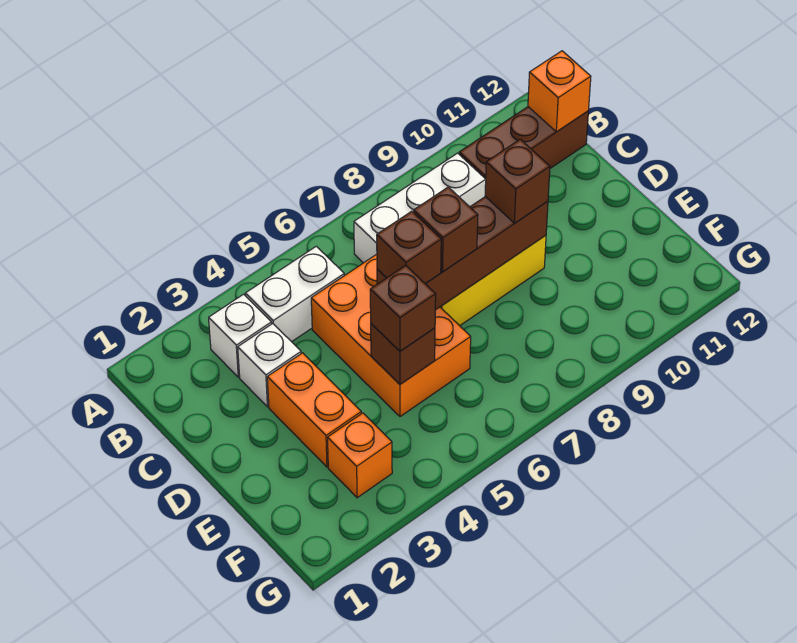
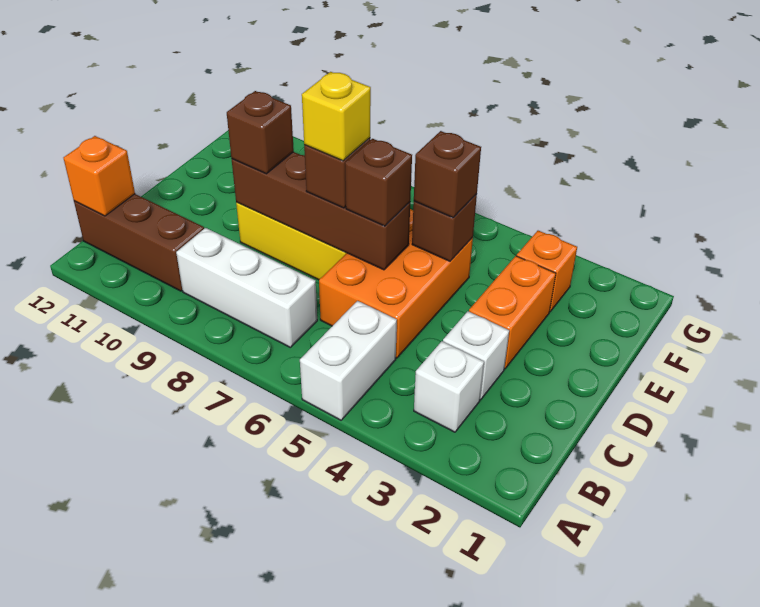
white 1x2 brick [245,246,344,342] -> white 1x2 brick turned to [300,301,397,420]
none -> yellow 1x1 brick [302,72,371,161]

